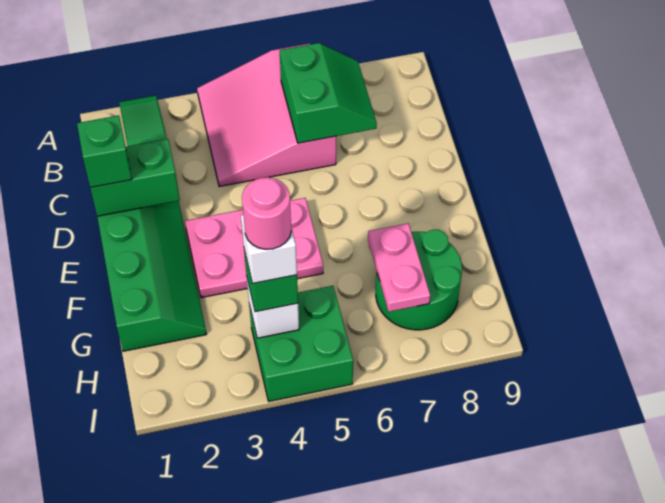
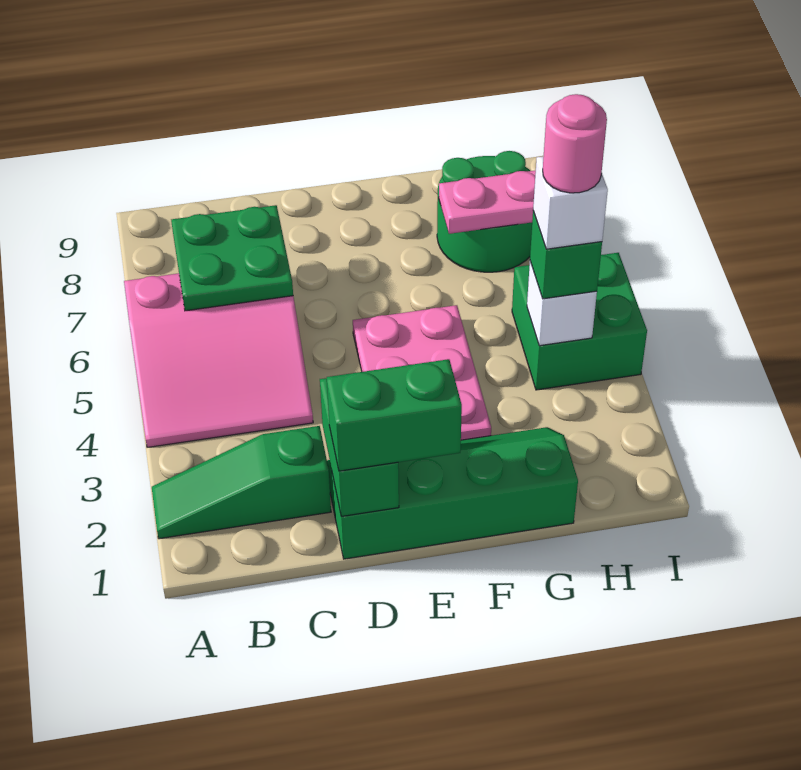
green 2x2 slope [280,43,377,143] -> green 2x2 plate [171,205,293,311]
green 1x1 brick [77,116,132,187] -> green 1x2 brick [327,359,462,471]

